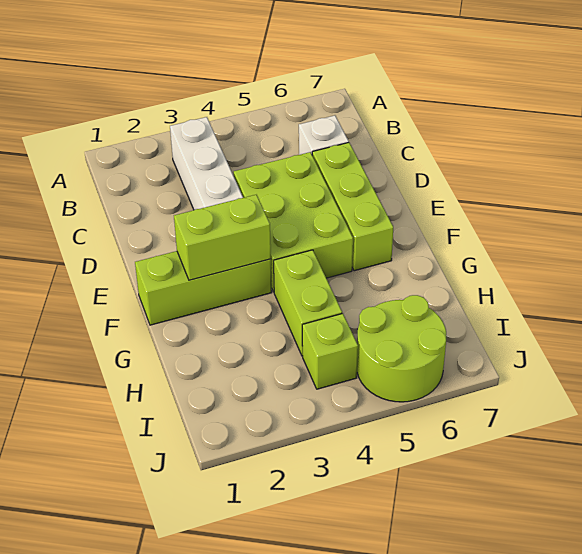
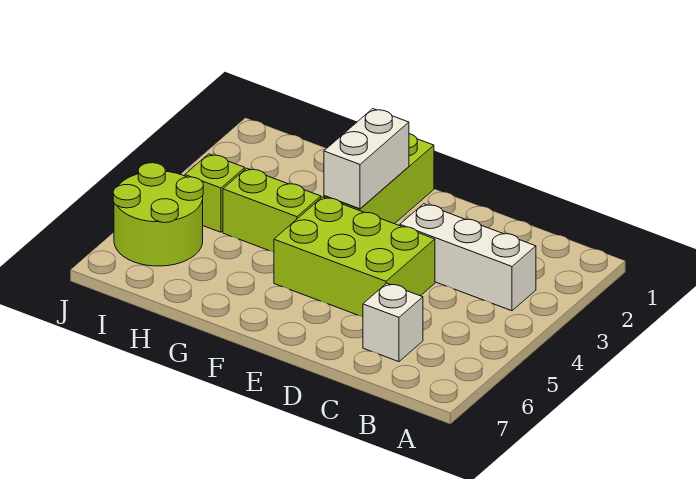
lime 1x3 brick [312,143,393,271] -> none
lime 1x2 brick [174,195,271,280] -> white 1x2 brick [324,109,409,209]

